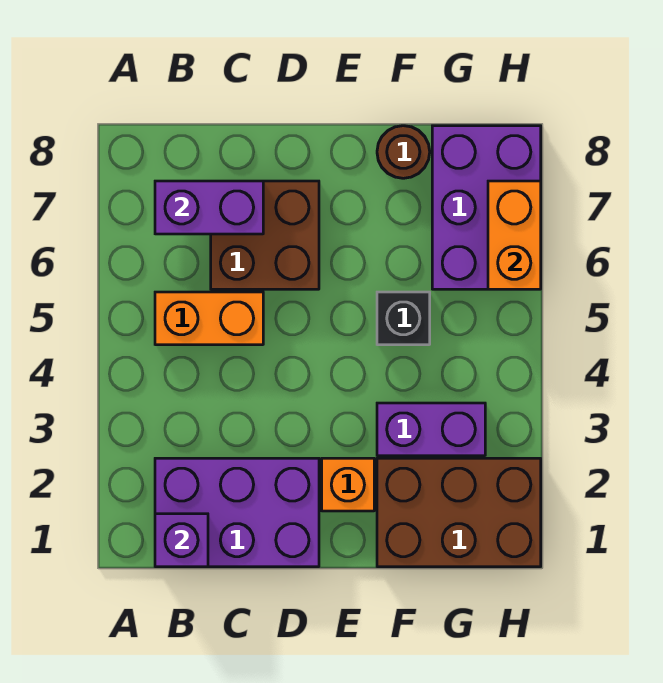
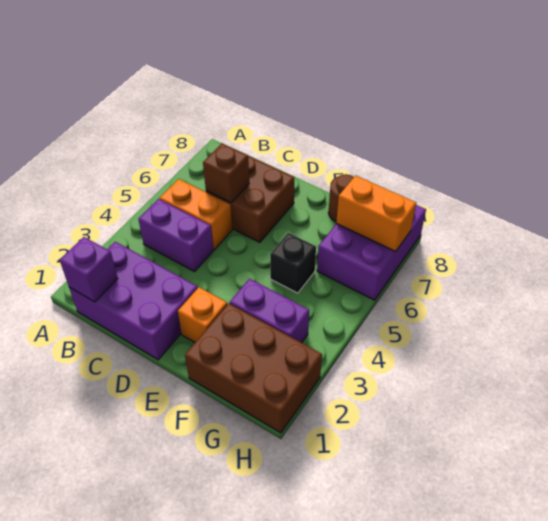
purple 1x2 brick [155,181,263,234] -> purple 1x2 brick moved to [138,199,213,271]
none -> brown 1x1 brick [203,144,249,203]
orange 1x2 brick [488,181,541,289] -> orange 1x2 brick turned to [336,176,416,251]

